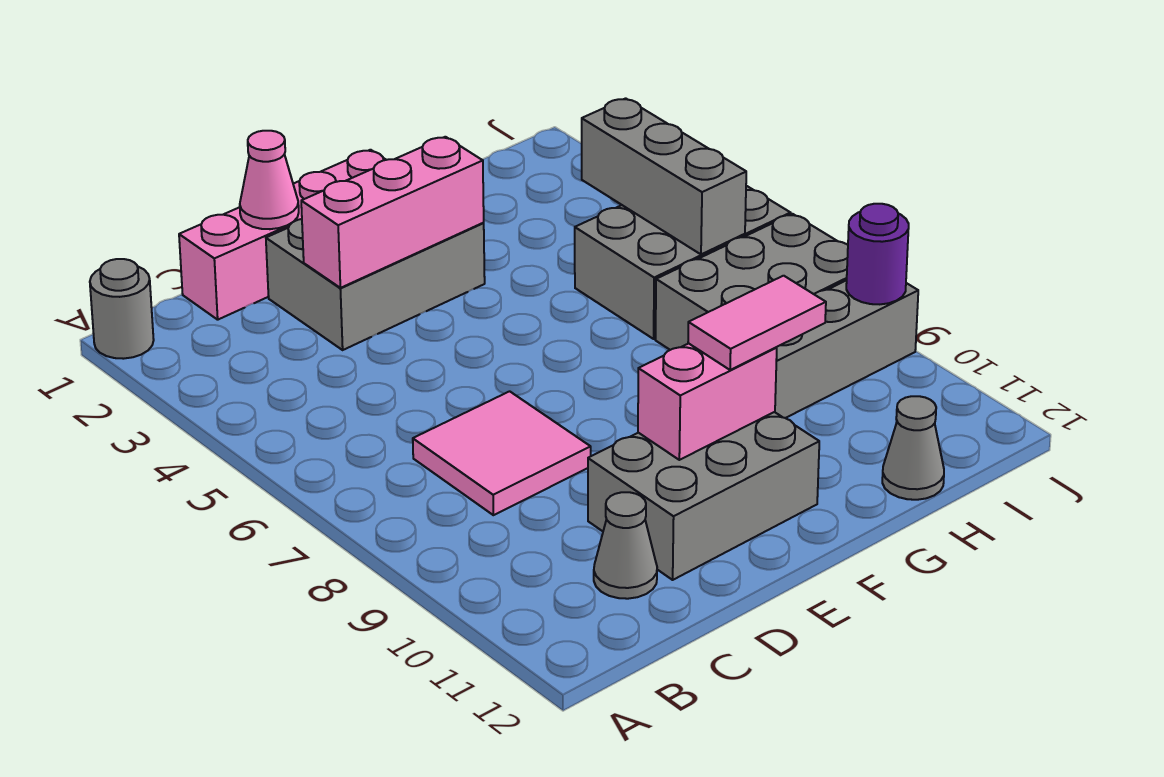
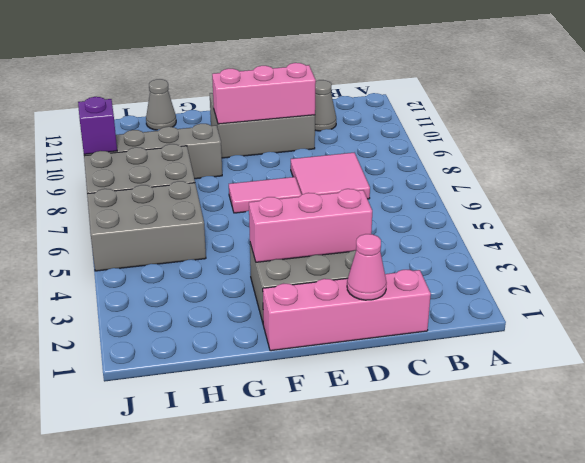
grey 1x1 round brick [90,259,154,359] -> none
pink 1x2 brick [638,343,777,460] -> pink 1x3 brick [212,63,316,124]
pink 1x2 tile [688,276,826,370] -> pink 1x2 tile moved to [229,177,301,213]
grey 1x3 brick [582,98,746,254] -> none
purple 1x1 round brick [846,204,909,304] -> purple 1x1 brick [78,97,117,154]

